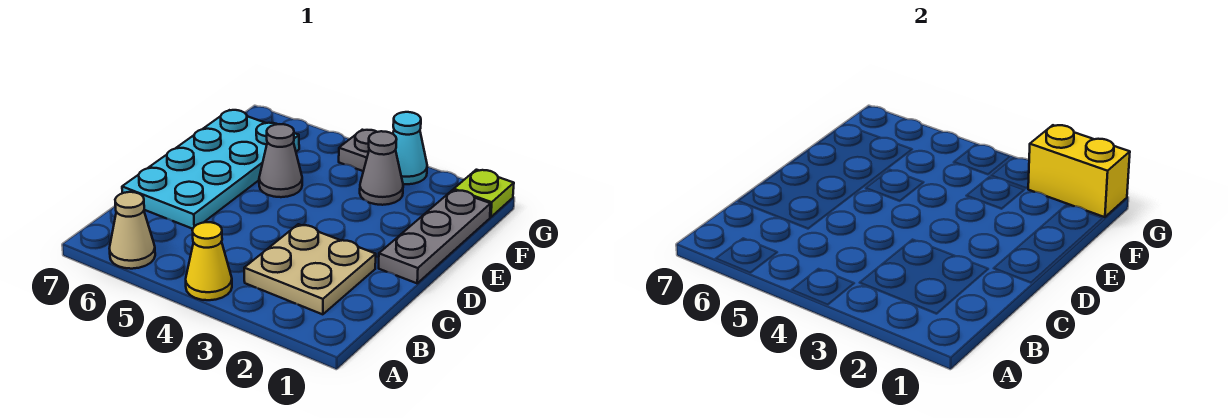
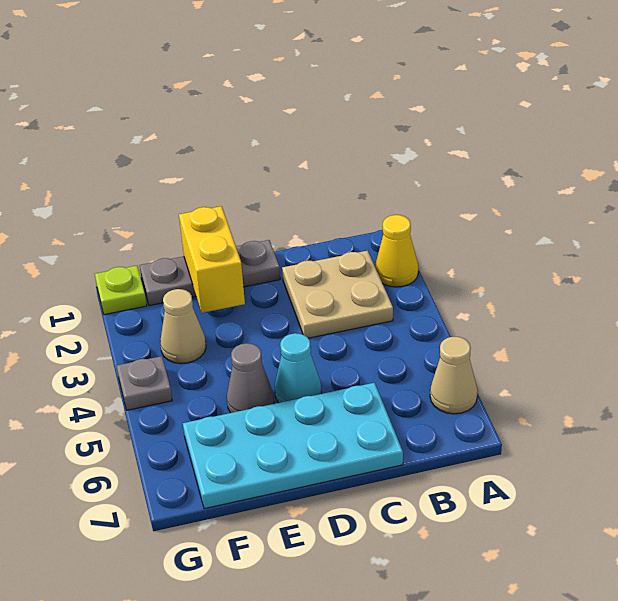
yellow 1x1 cone [186,222,232,300] -> yellow 1x1 cone moved to [375,215,418,287]
grey 1x1 cone [360,131,403,205] -> tan 1x1 cone [160,289,206,364]
yellow 1x2 brick [1028,125,1130,217] -> yellow 1x2 brick moved to [179,206,245,313]
cyan 1x1 cone [393,112,427,184] -> cyan 1x1 cone moved to [275,333,322,403]

